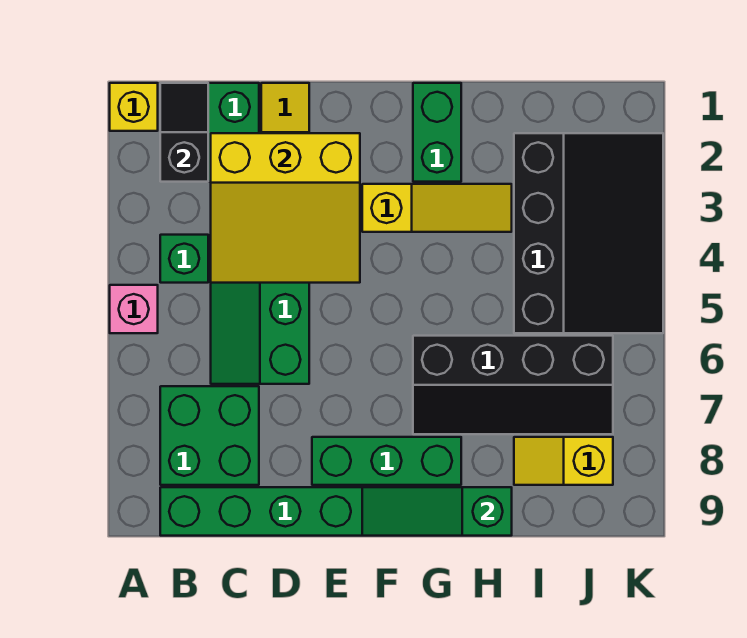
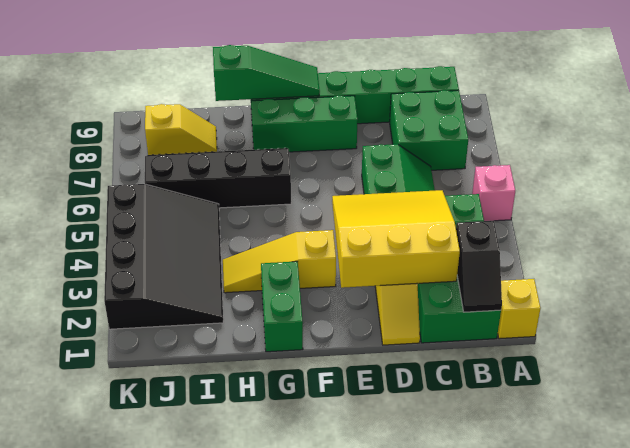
black 3x4 slope [514,133,663,333] -> black 3x4 slope turned to [104,184,223,329]

